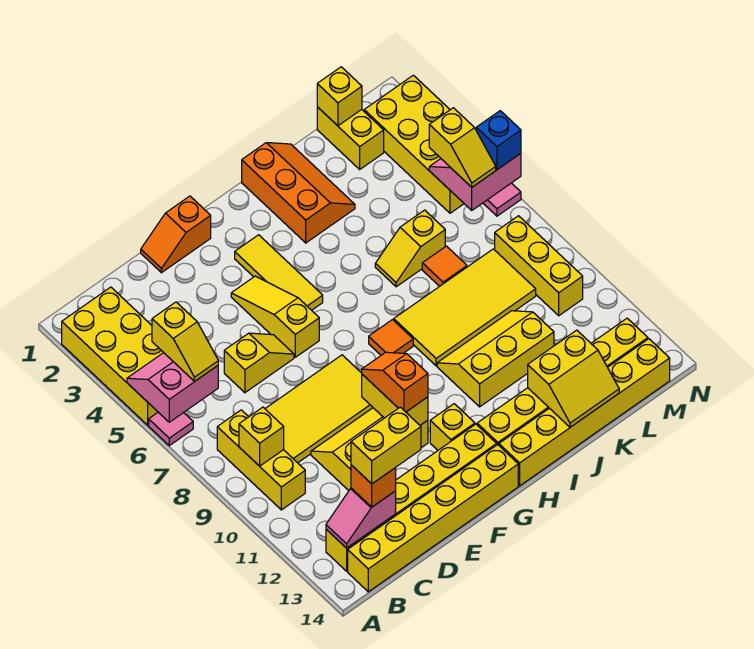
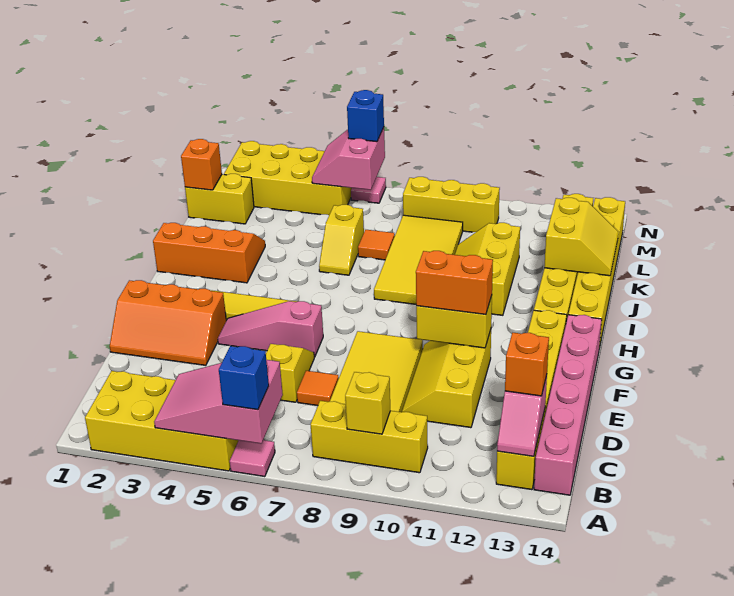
pink 2x2 slope [127,353,218,422] -> pink 2x3 slope [154,360,283,444]
none -> blue 1x1 brick [219,346,269,410]
yellow 1x2 slope [152,302,218,381] -> none
yellow 1x6 brick [348,445,518,592] -> pink 1x6 brick [534,315,602,495]
yellow 1x2 brick [351,407,421,484] -> none
orange 1x2 slope [141,196,211,273] -> orange 2x3 slope [110,280,226,365]
yellow 1x3 slope [231,276,319,357] -> pink 1x3 slope [218,301,323,357]
orange 1x2 slope [362,352,428,412] -> orange 1x2 brick [416,251,493,315]
yellow 1x1 brick [430,404,475,450] -> none
orange 1x1 tile [369,320,413,355] -> orange 1x1 tile moved to [297,371,339,406]
yellow 1x1 brick [317,67,362,126] -> orange 1x1 brick [181,139,222,190]
yellow 1x2 slope [429,108,496,187] -> none

